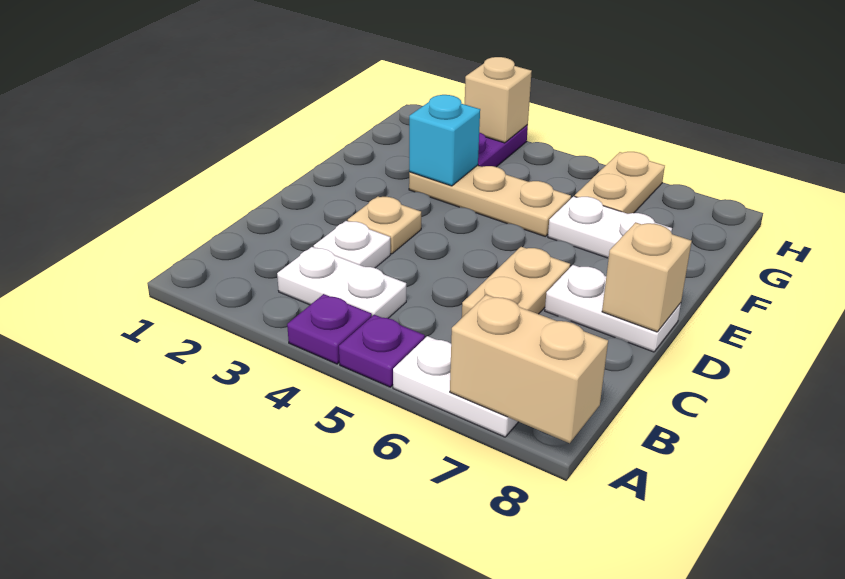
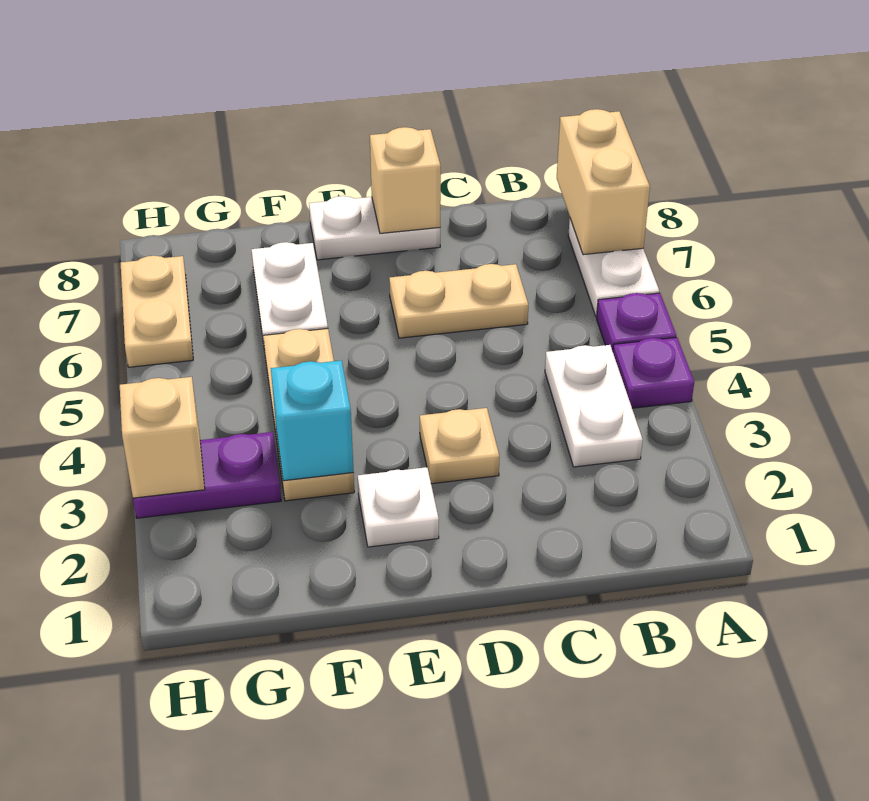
white 1x1 plate [314,221,390,268] -> white 1x1 plate moved to [358,467,439,547]
white 1x2 plate [545,265,681,352] -> white 1x2 plate turned to [309,196,440,260]
tan 1x2 plate [575,152,665,214] -> tan 1x2 plate turned to [121,256,193,367]

